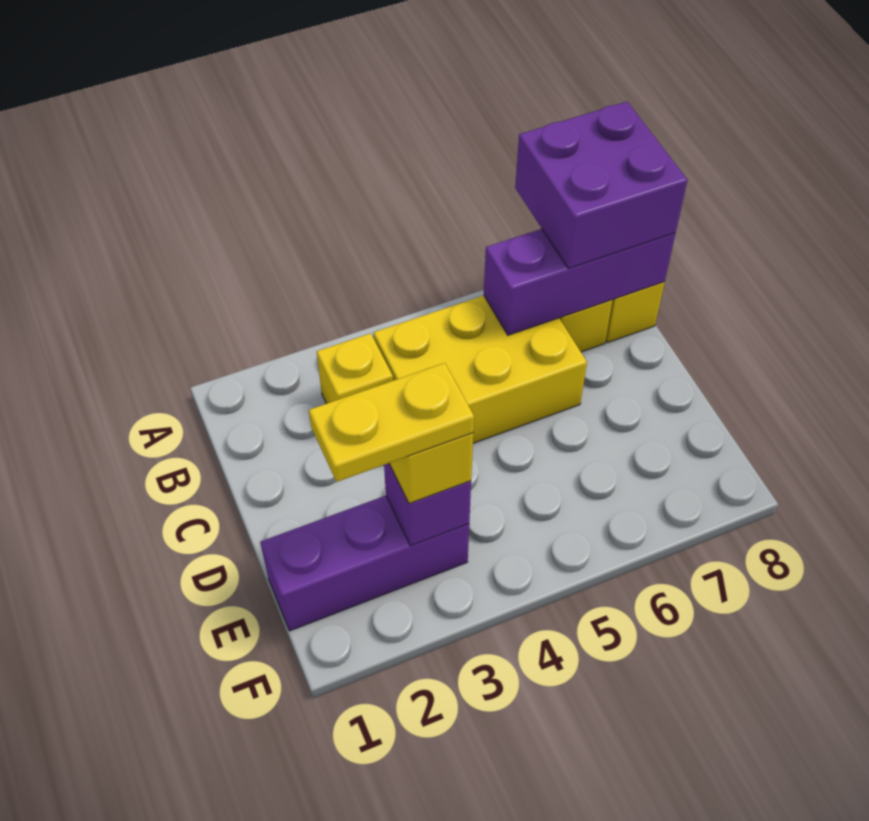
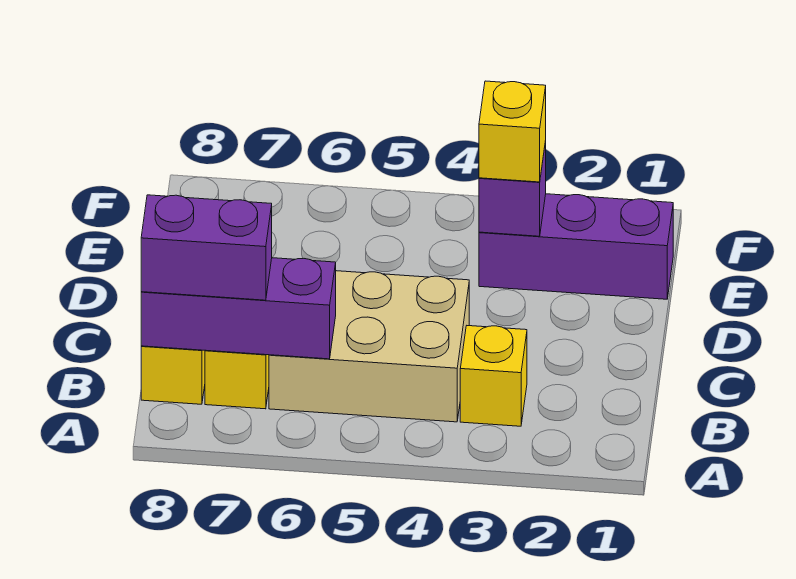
purple 2x2 brick [515,102,687,269] -> purple 1x2 brick [141,195,272,300]
yellow 2x3 brick [374,295,587,443] -> tan 2x3 brick [269,271,469,422]
yellow 1x2 plate [309,363,474,482] -> none

